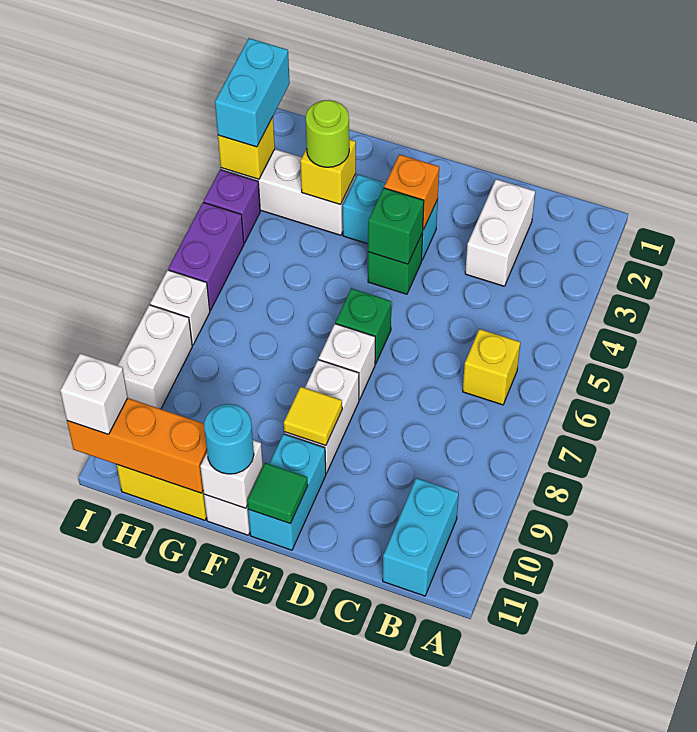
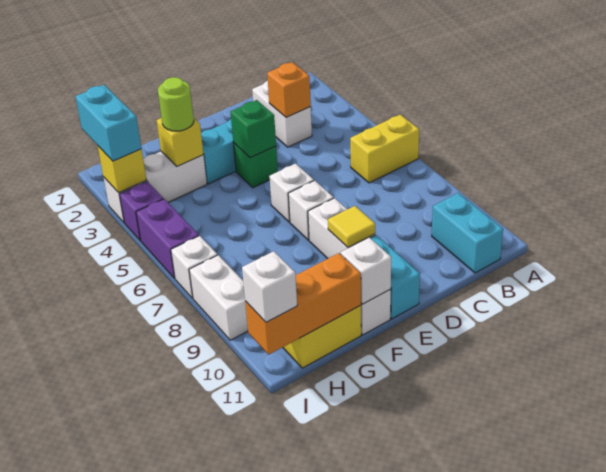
yellow 1x1 brick [463,329,520,405] -> yellow 1x2 brick [350,115,419,183]
orange 1x1 brick [384,155,439,230] -> orange 1x1 brick moved to [267,62,311,117]
green 1x1 brick [335,288,391,364] -> white 1x1 brick [269,164,314,222]
green 1x1 tile [247,463,308,524] -> none
cyan 1x1 round brick [204,404,254,474] -> none

